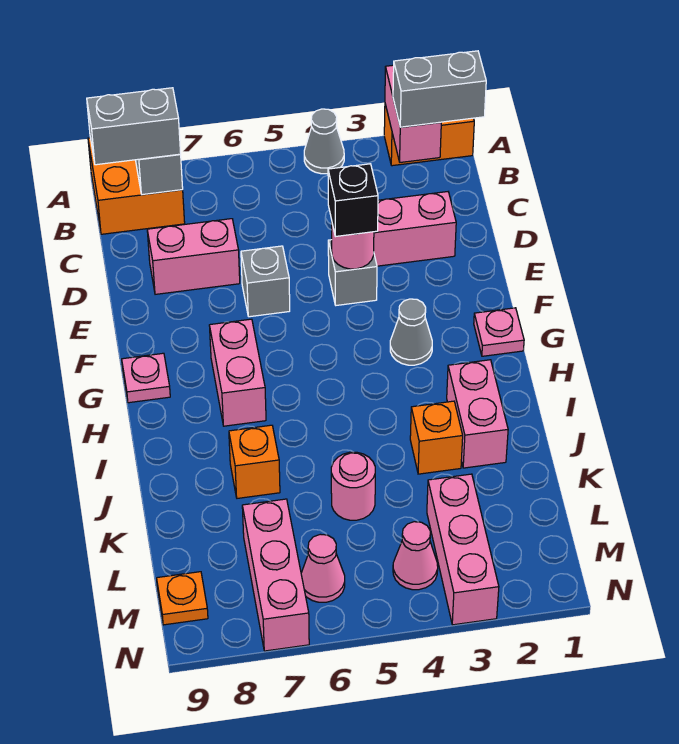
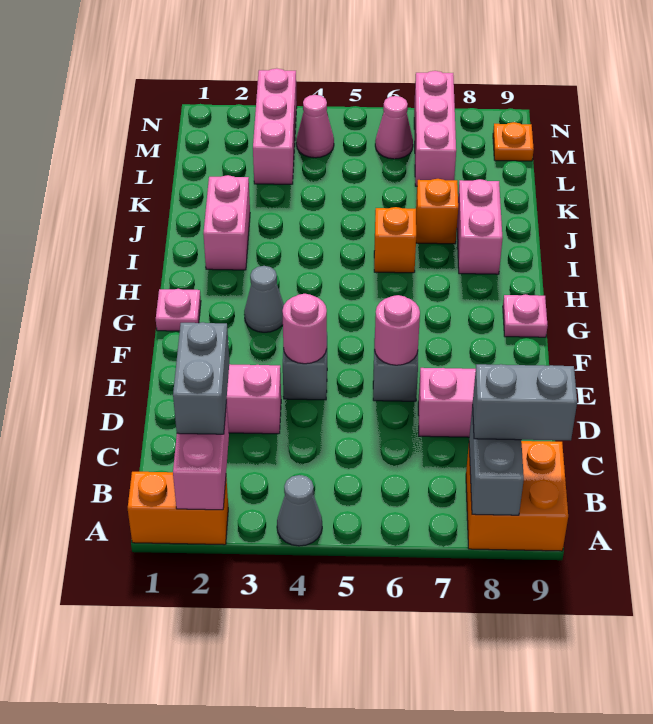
grey 1x2 brick [393,51,486,127] -> grey 1x2 brick turned to [173,322,229,434]
black 1x1 brick [328,164,378,236] -> none
pink 1x2 brick [209,319,266,426] -> pink 1x2 brick moved to [457,179,503,274]
orange 1x1 brick [410,401,463,474] -> orange 1x1 brick moved to [374,207,416,273]
pink 1x1 round brick [331,452,375,520] -> pink 1x1 round brick moved to [375,295,420,365]

